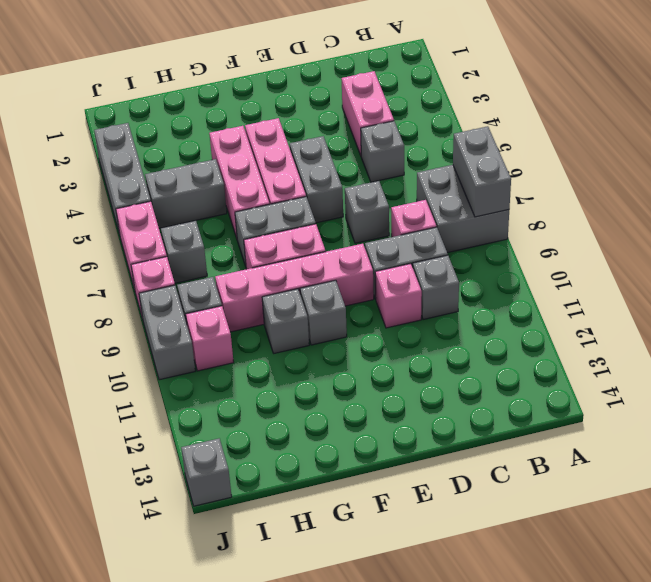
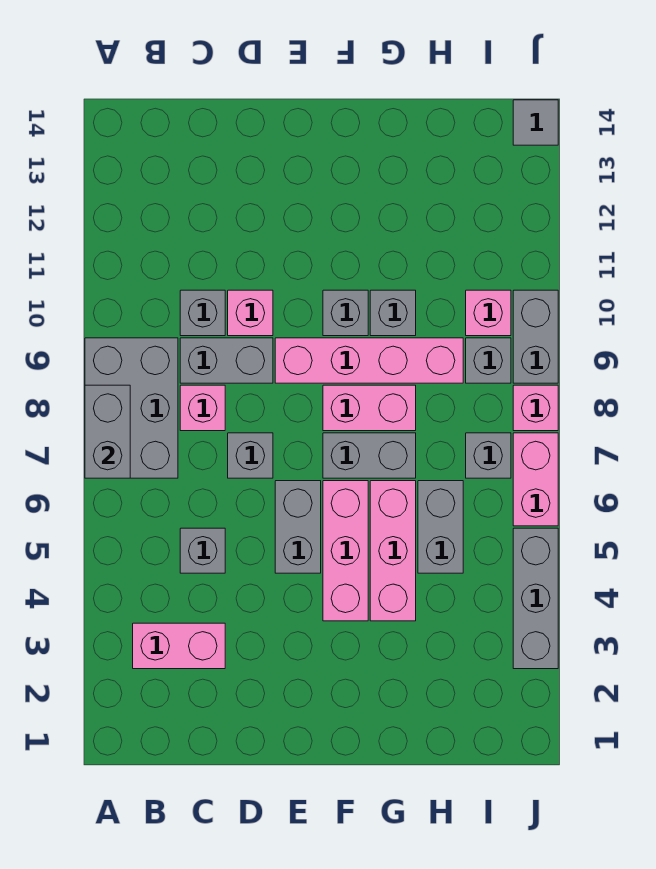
grey 2x2 brick [417,165,509,253] -> grey 2x3 brick [85,338,178,478]
pink 1x2 brick [341,71,394,155] -> pink 1x2 brick turned to [133,623,225,669]
grey 1x2 brick [145,159,227,228] -> grey 1x2 brick turned to [418,481,463,573]
grey 1x1 brick [181,439,232,506] -> grey 1x1 tile [513,100,558,145]

